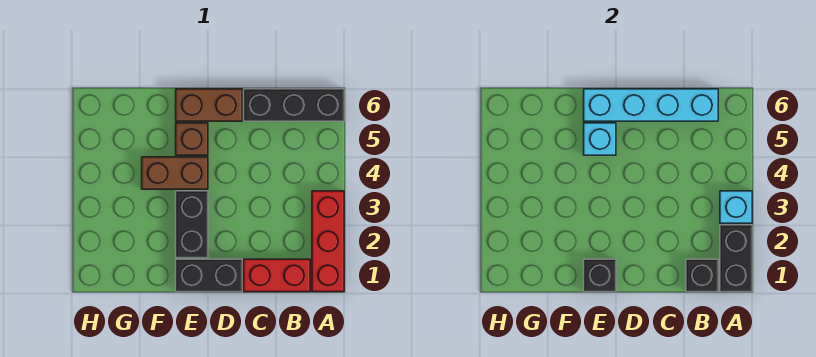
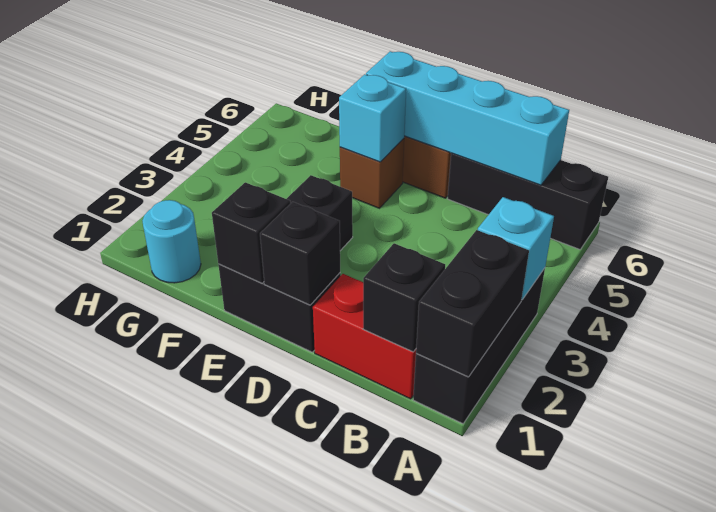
red 1x3 brick [312,191,344,292] -> black 1x3 brick [413,268,545,424]
none -> black 1x1 brick [260,202,340,305]
brown 1x2 brick [142,157,208,189] -> none
none -> cyan 1x1 round brick [142,200,201,283]

